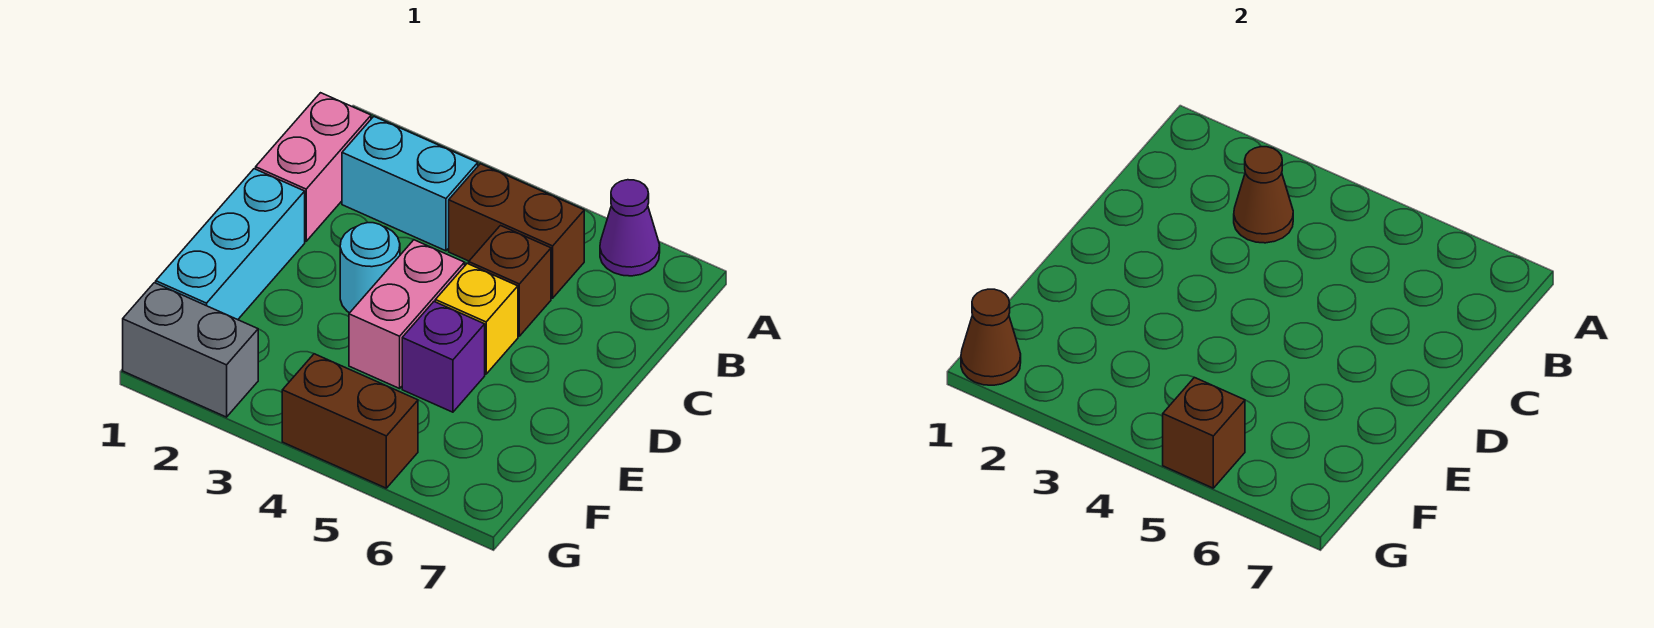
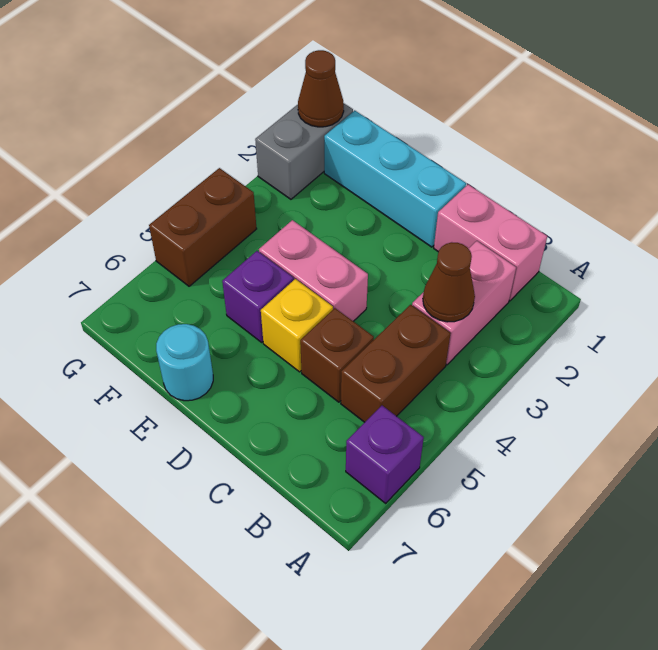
purple 1x1 cone [600,180,660,276] -> purple 1x1 brick [346,406,424,503]
cyan 1x2 brick [342,116,478,251] -> pink 1x2 brick [412,241,516,365]
cyan 1x1 round brick [340,223,400,313] -> cyan 1x1 round brick moved to [156,324,213,401]
brown 1x1 brick [1163,377,1245,488] -> none

